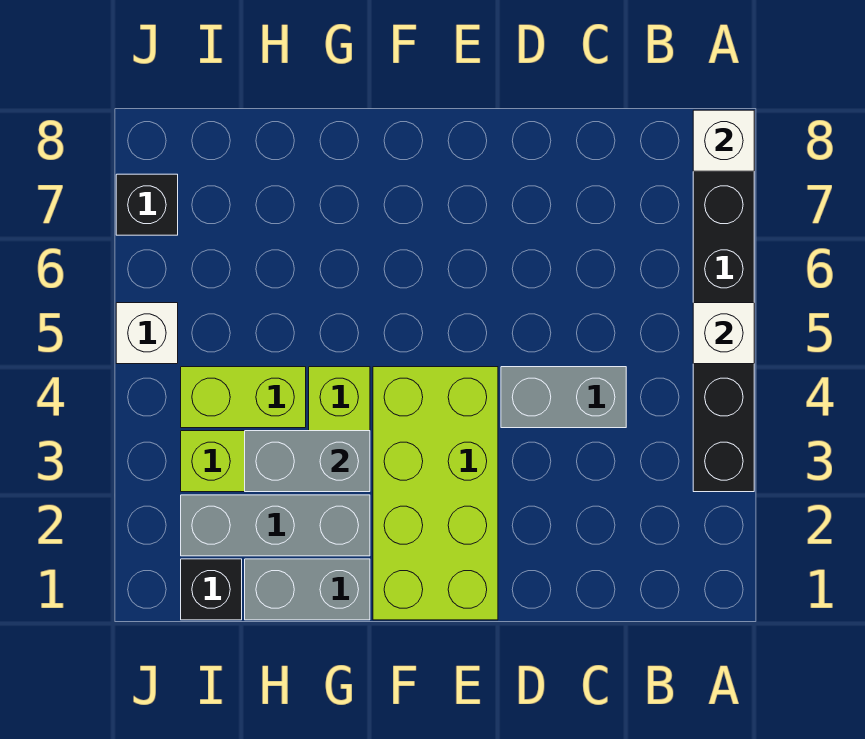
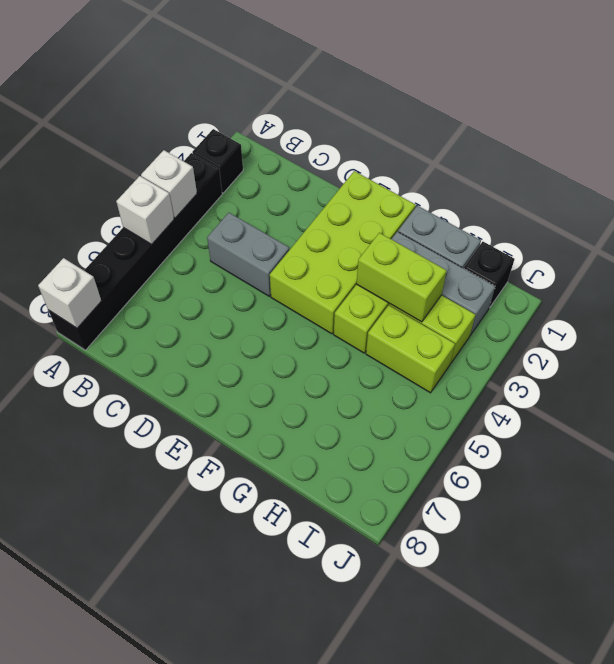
grey 1x2 brick [245,431,370,492] -> lime 1x2 brick [357,233,447,322]
white 1x1 brick [116,303,178,364] -> white 1x1 brick moved to [141,150,197,218]
black 1x1 brick [116,174,178,235] -> black 1x1 brick moved to [192,129,243,193]

